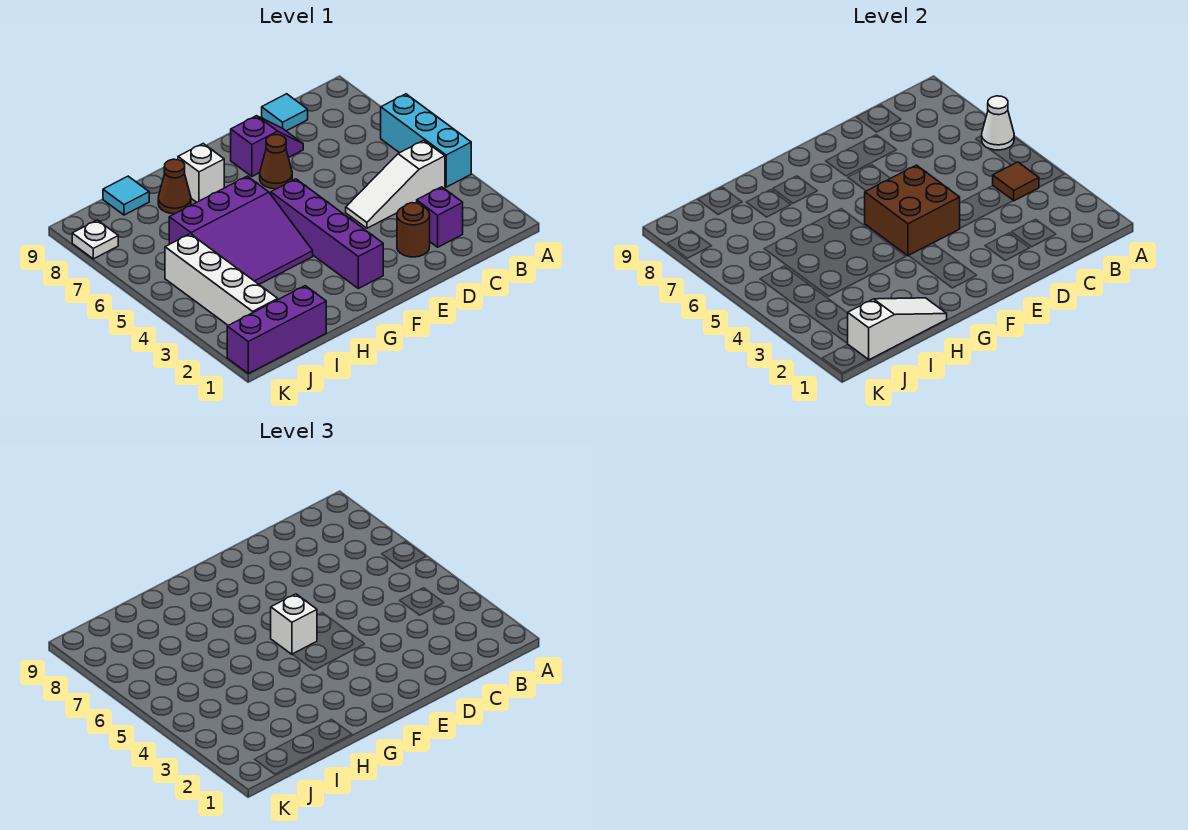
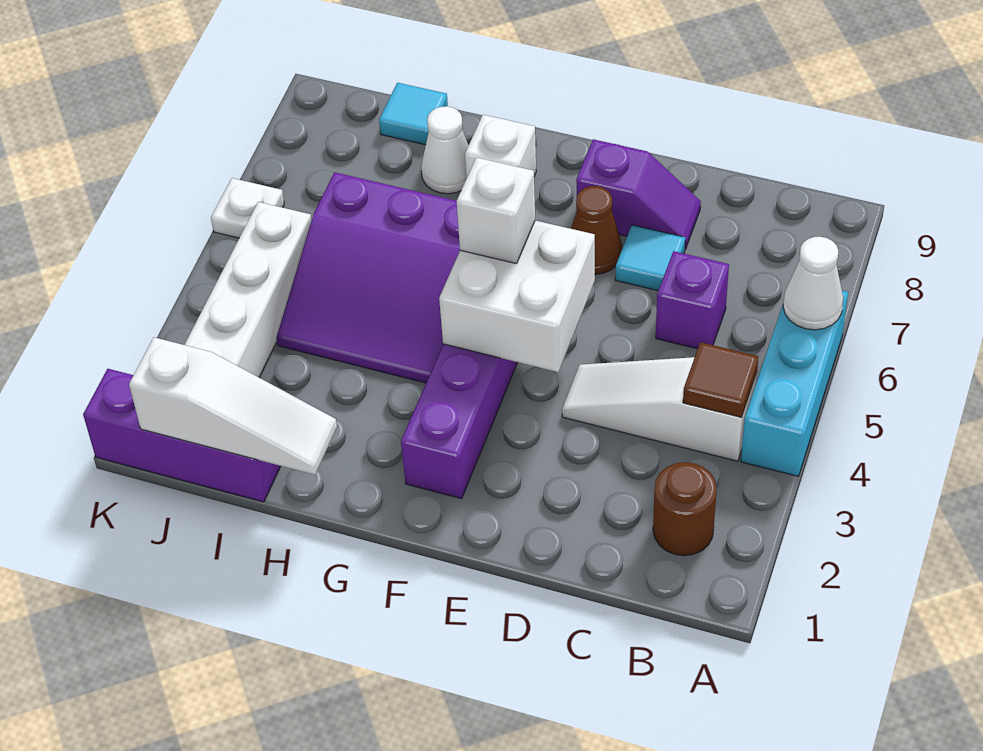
purple 1x1 brick [417,187,463,247] -> purple 1x1 brick moved to [656,251,729,349]
cyan 1x1 tile [262,94,308,131] -> cyan 1x1 tile moved to [615,225,685,291]
brown 1x1 round brick [397,203,430,257] -> brown 1x1 round brick moved to [653,462,717,556]
brown 2x2 brick [865,165,960,256] -> white 2x2 brick [439,220,595,372]
brown 1x1 cone [158,159,191,214] -> white 1x1 cone [421,106,469,194]
white 1x1 plate [72,220,118,259] -> white 1x1 plate moved to [211,178,284,238]

